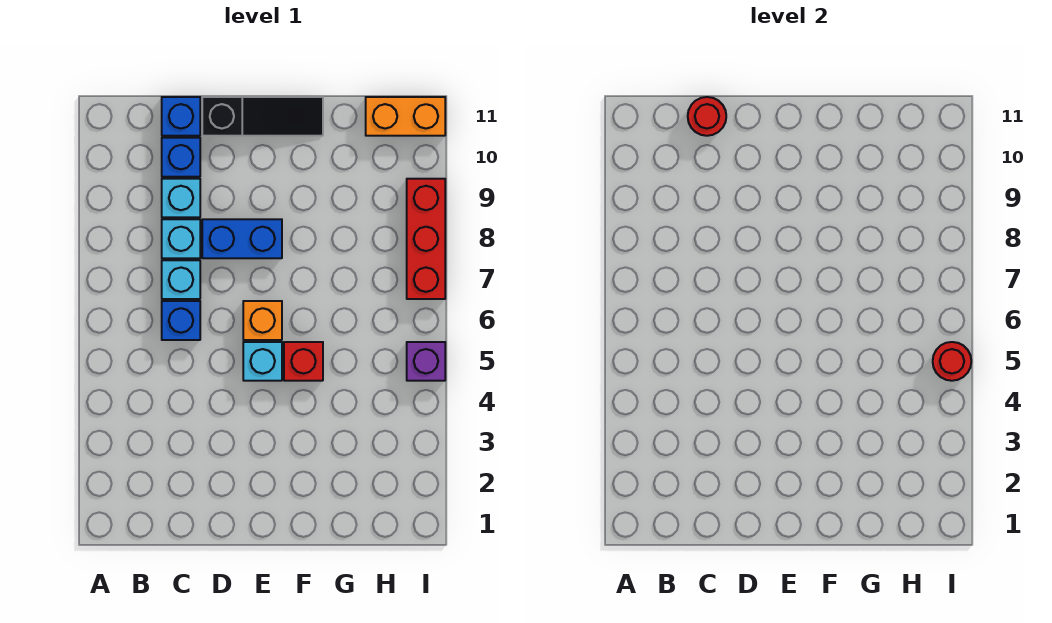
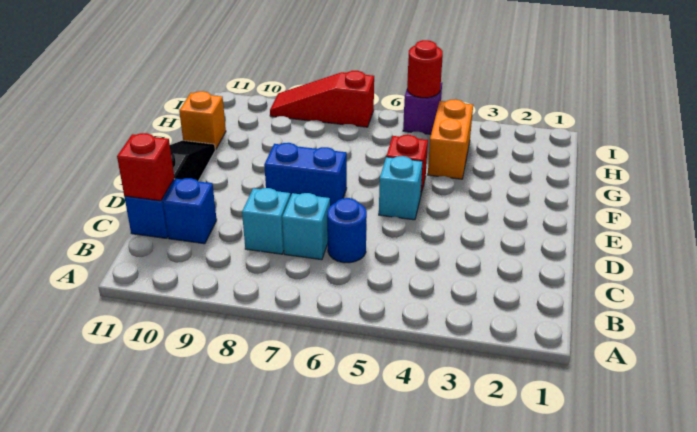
blue 1x1 brick [162,301,200,340] -> blue 1x1 round brick [327,198,367,263]
cyan 1x1 brick [162,179,200,217] -> none
red 1x1 round brick [688,97,726,136] -> red 1x1 brick [117,133,174,201]
blue 1x2 brick [202,219,282,258] -> blue 1x2 brick turned to [264,143,347,206]
orange 1x1 brick [243,301,282,340] -> orange 1x1 brick moved to [179,91,226,150]
orange 1x2 brick [366,97,445,136] -> orange 1x2 brick moved to [428,99,473,179]
red 1x3 brick [407,179,445,299] -> red 1x3 slope [270,71,374,127]

